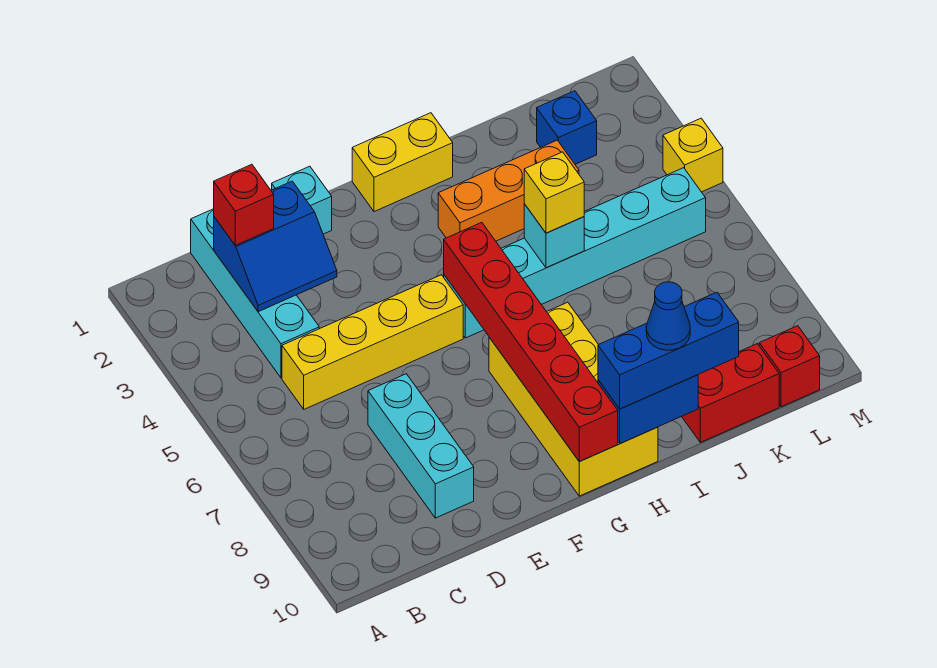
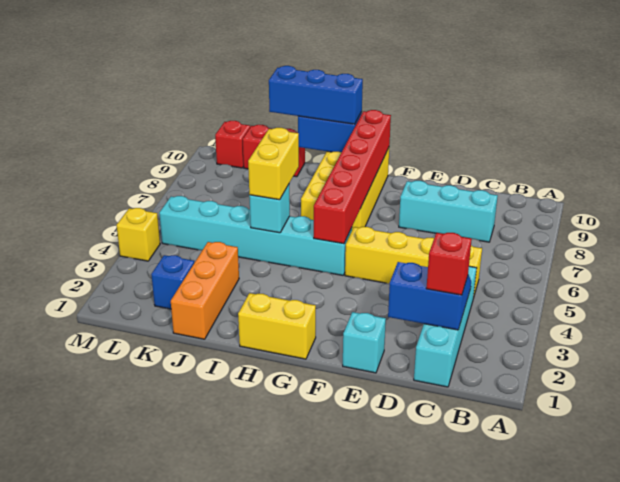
cyan 1x3 brick [368,374,474,518] -> cyan 1x3 brick turned to [399,181,498,242]
orange 1x3 brick [438,140,579,241] -> orange 1x3 brick turned to [171,242,239,339]
yellow 1x1 brick [524,152,584,233] -> yellow 1x2 brick [248,128,299,200]
blue 1x1 cone [646,282,690,350] -> none

